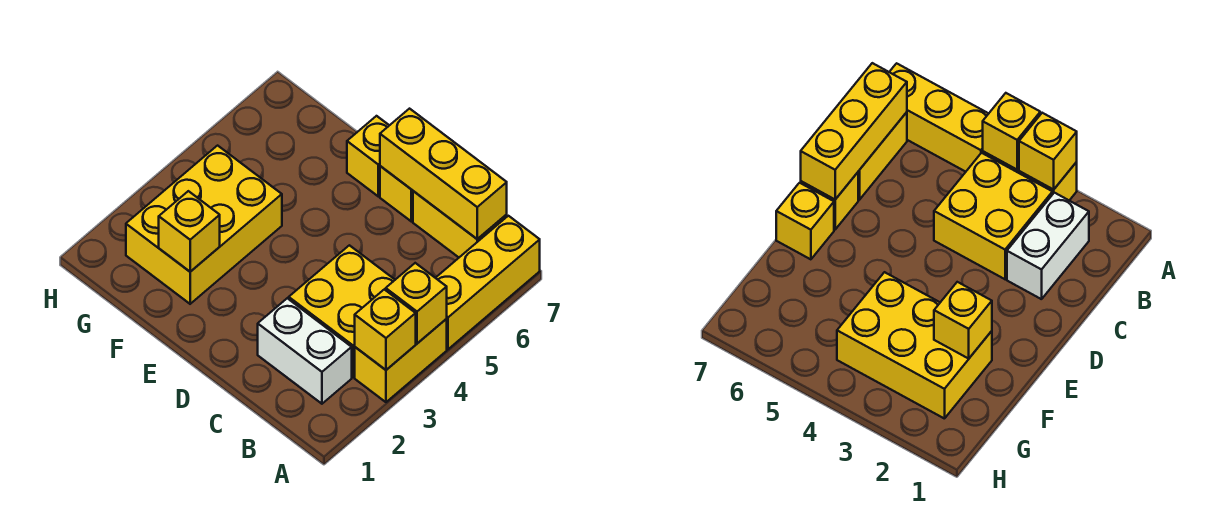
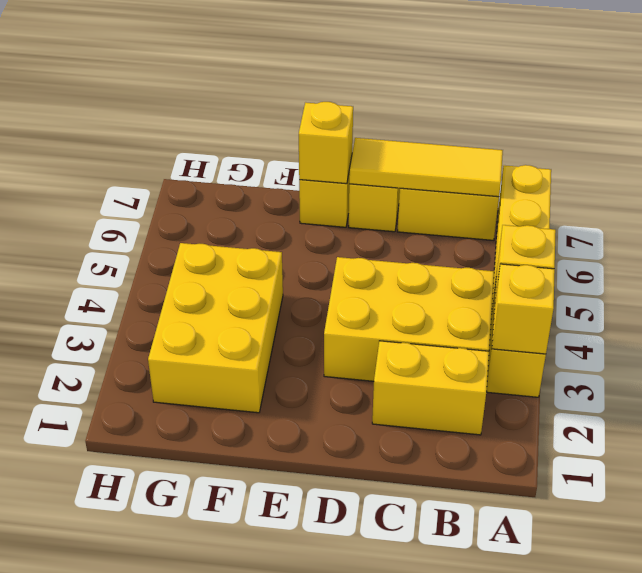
white 1x2 brick [258,298,352,404] -> yellow 1x2 brick [372,341,489,435]
yellow 2x2 brick [289,245,395,377] -> yellow 2x3 brick [324,257,494,381]
yellow 1x3 brick [380,109,507,239] -> yellow 1x3 tile [349,138,503,197]
yellow 1x1 brick [159,191,220,272] -> yellow 1x1 brick moved to [299,102,353,184]

